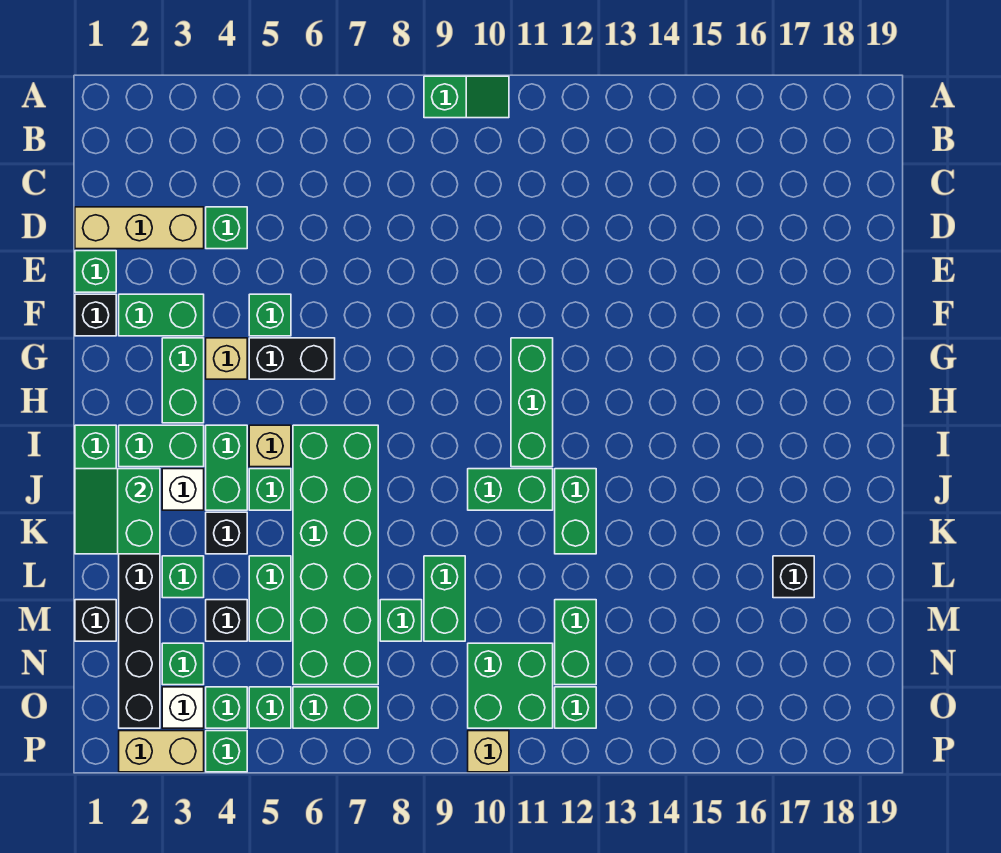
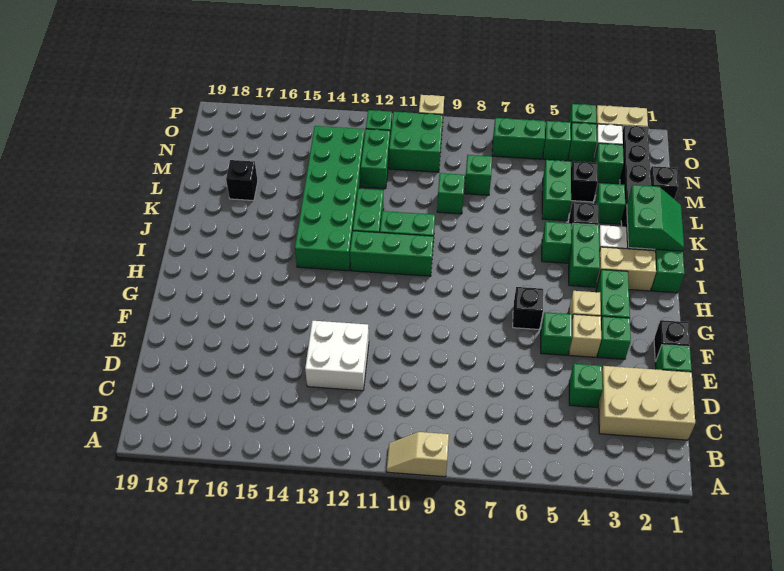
green 1x2 slope [424,76,509,118] -> tan 1x2 slope [387,432,449,477]
tan 1x3 brick [75,207,204,249] -> tan 2x3 brick [599,366,695,440]
none -> white 2x2 brick [305,321,369,391]
green 1x2 brick [119,294,204,336] -> green 1x1 brick [598,316,631,359]
black 1x2 brick [249,338,335,379] -> black 1x1 brick [513,287,543,329]
green 1x3 brick [511,338,553,467] -> green 1x3 brick turned to [350,231,433,276]
green 1x2 brick [119,425,204,467] -> tan 1x2 brick [596,247,656,291]
tan 1x1 brick [249,425,291,467] -> tan 1x1 brick moved to [569,314,601,357]
green 2x6 brick [293,425,378,685] -> green 2x6 brick moved to [295,126,365,271]
green 1x2 brick [424,556,465,641] -> green 1x1 brick [437,173,465,214]

